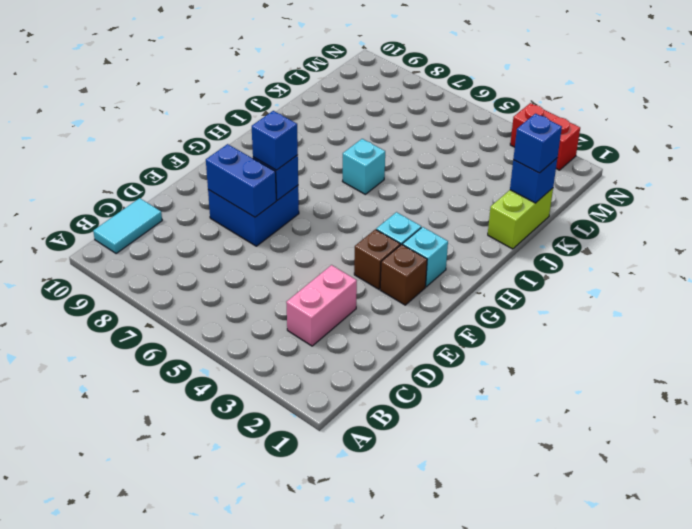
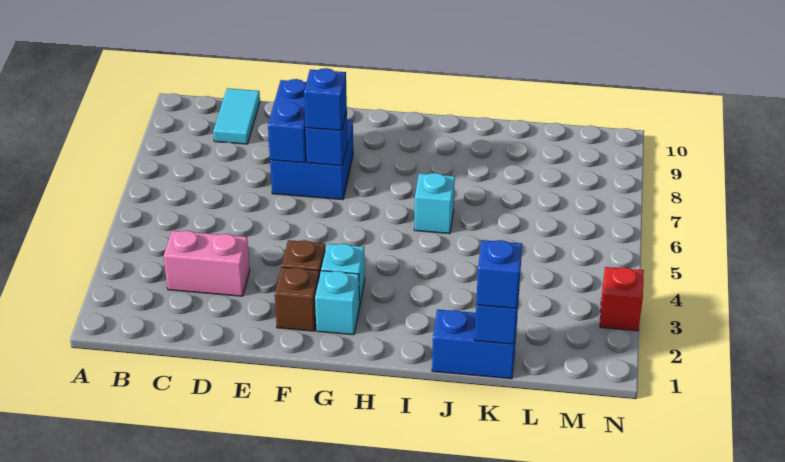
cyan 1x2 tile [93,198,162,254] -> cyan 1x2 tile turned to [213,88,260,144]
lime 1x2 brick [488,188,553,249] -> blue 1x2 brick [432,309,517,379]
red 1x2 brick [510,103,580,170] -> red 1x1 brick [600,267,644,331]

